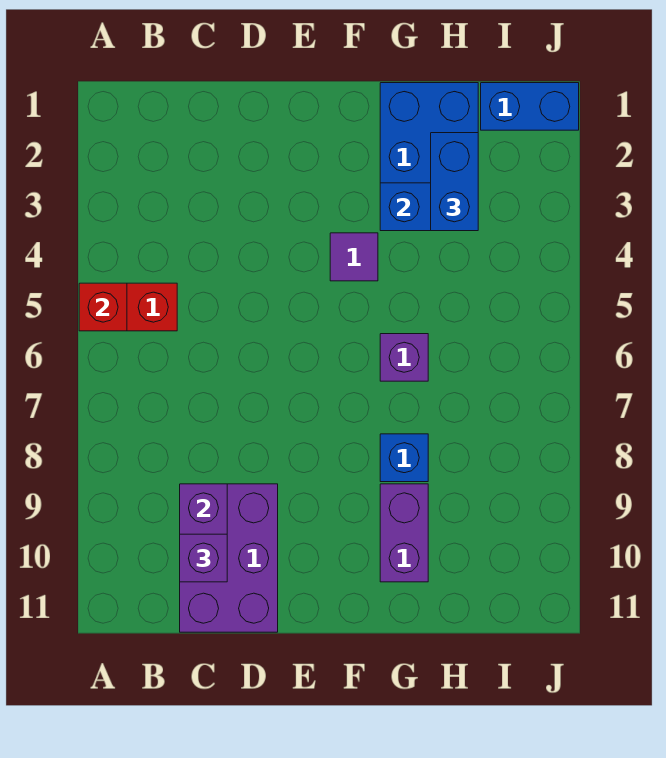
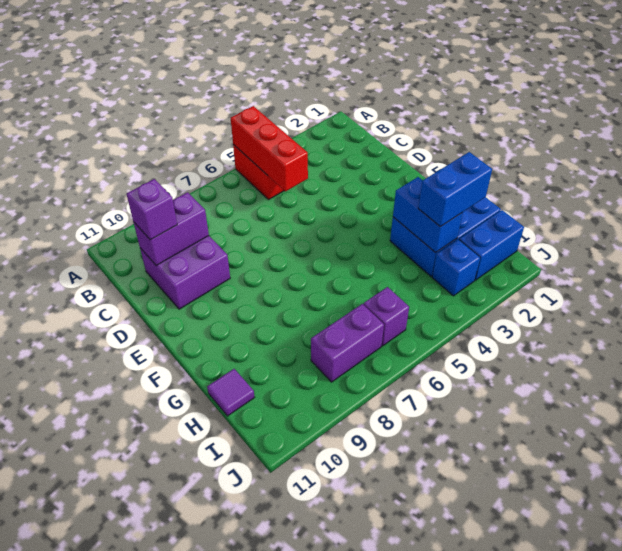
red 1x1 brick [79,283,127,331] -> red 1x3 brick [231,106,308,191]
purple 2x3 brick [180,484,278,632] -> purple 2x2 brick [140,236,230,309]
purple 1x1 tile [330,233,378,281] -> purple 1x1 tile moved to [207,369,255,416]
purple 1x1 brick [380,334,428,381] -> purple 1x1 brick moved to [364,287,409,346]
blue 1x1 brick [380,434,428,482] -> blue 1x1 brick moved to [432,239,480,296]
purple 1x2 brick [380,484,428,582] -> purple 1x2 brick moved to [311,304,384,382]
blue 1x2 brick [481,83,579,130] -> blue 1x2 brick turned to [459,210,524,280]

